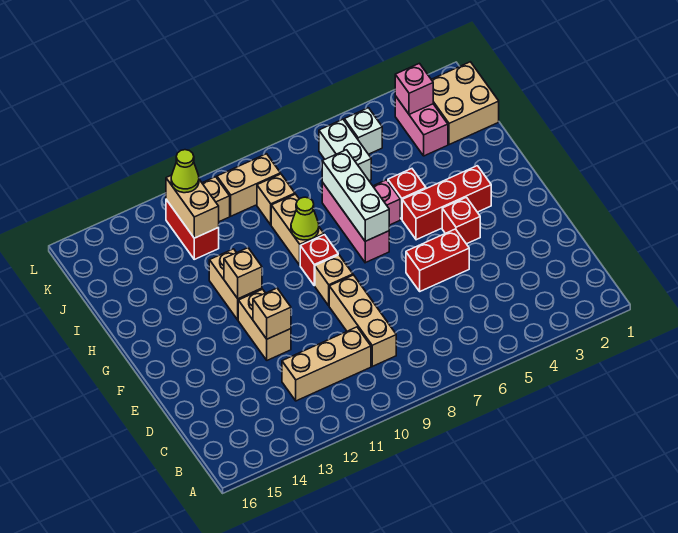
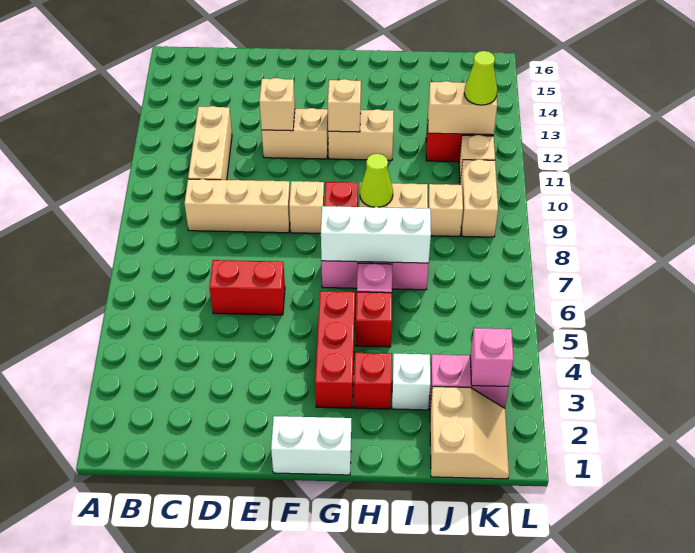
red 1x2 brick [406,229,469,291] -> red 1x2 brick turned to [209,260,285,315]
red 1x1 brick [442,197,480,244] -> red 1x1 brick moved to [354,353,392,409]
tan 2x2 brick [431,62,499,145] -> tan 2x2 slope [430,387,509,479]
white 1x2 brick [319,119,371,181] -> white 1x2 brick moved to [271,416,351,475]
white 1x1 brick [344,108,382,154] -> white 1x1 brick moved to [392,354,430,410]

